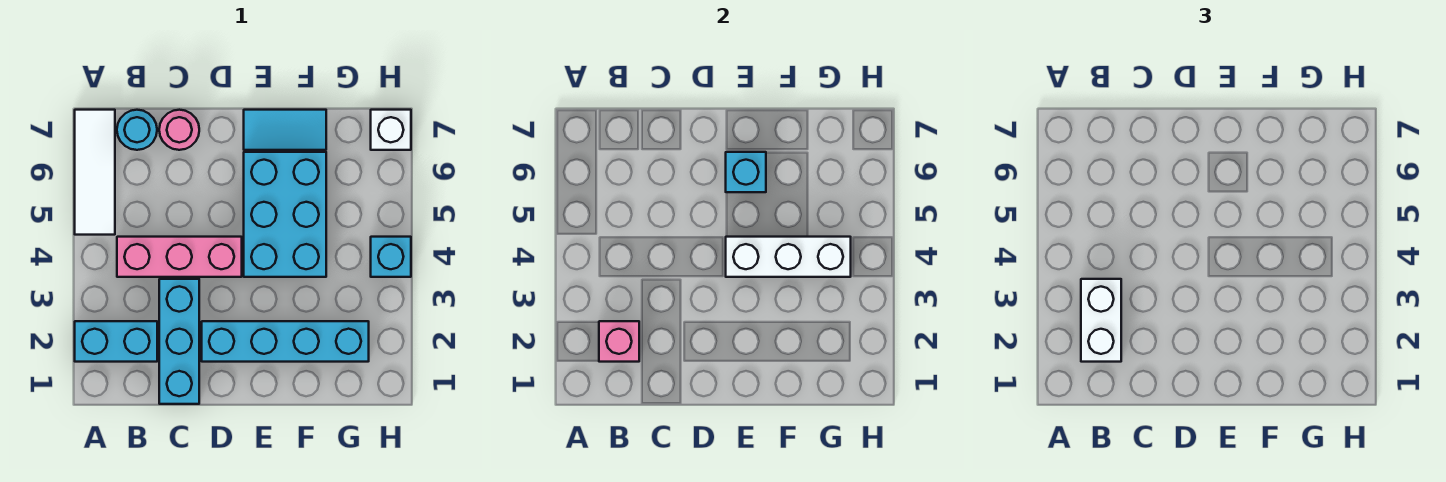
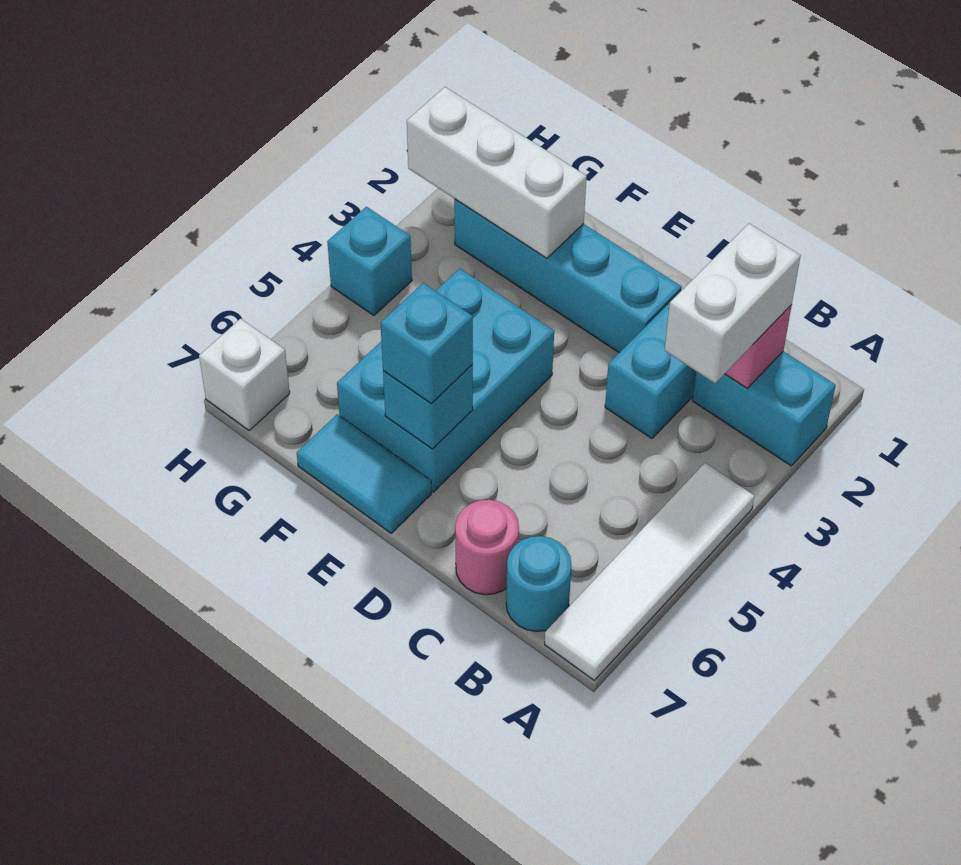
white 1x3 tile [75,110,115,235] -> white 1x4 tile [545,463,754,680]
pink 1x3 brick [117,237,242,277] -> none
white 1x3 brick [726,237,851,277] -> white 1x3 brick moved to [407,87,587,258]
none -> cyan 1x1 brick [381,283,473,403]

